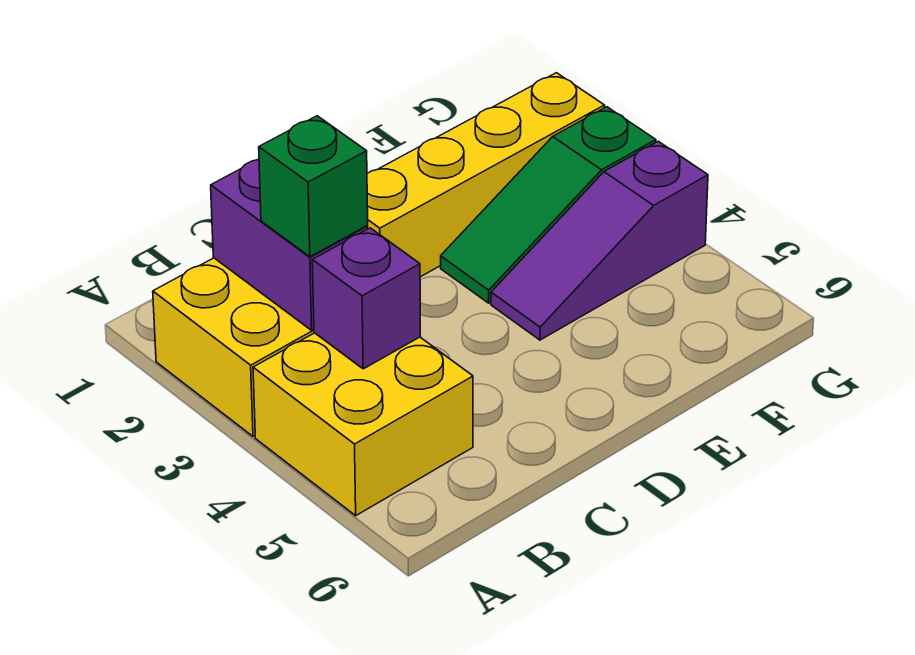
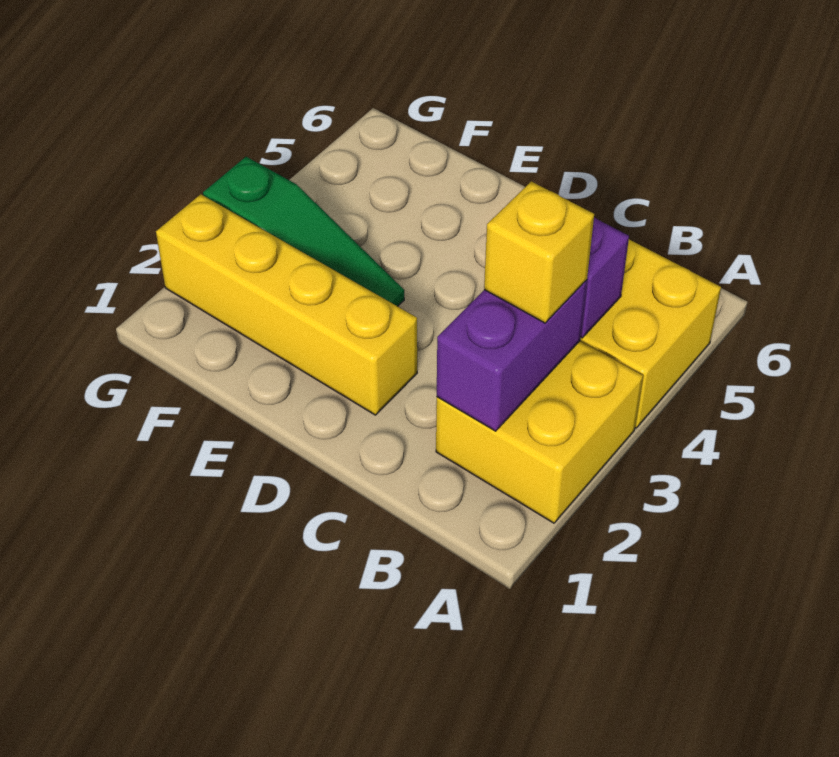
green 1x1 brick [259,116,368,257] -> yellow 1x1 brick [484,181,594,323]
purple 1x3 slope [491,141,708,340] -> none

